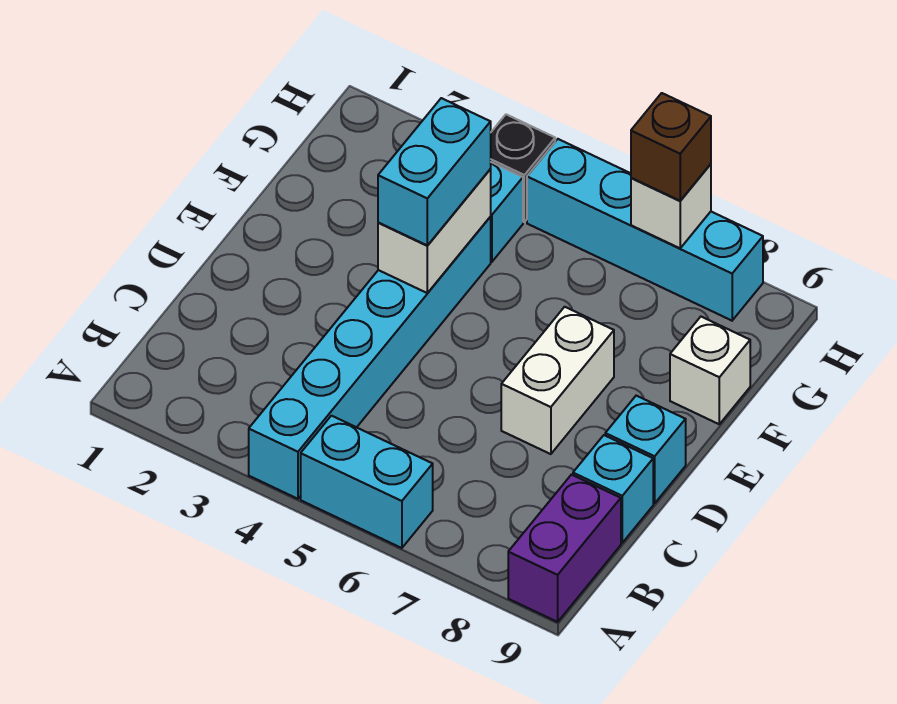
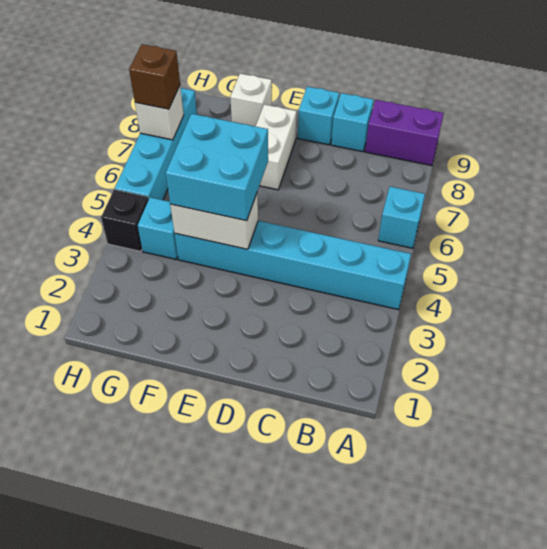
cyan 1x2 brick [301,416,433,548] -> cyan 1x1 brick [378,187,425,248]
white 1x2 brick [501,307,614,454] -> white 1x2 brick turned to [256,104,297,190]
cyan 1x2 brick [378,98,491,246] -> cyan 2x2 brick [166,114,268,221]

